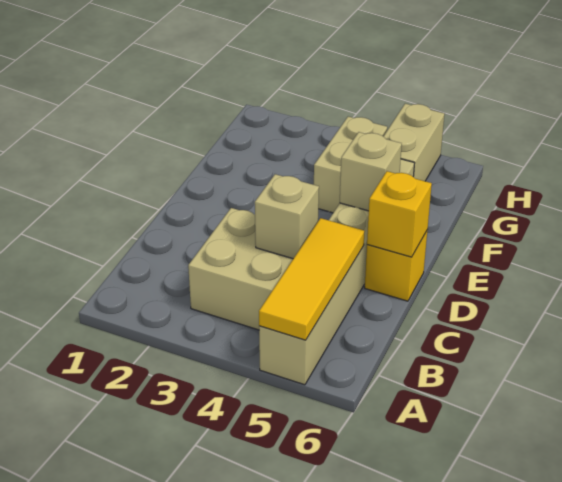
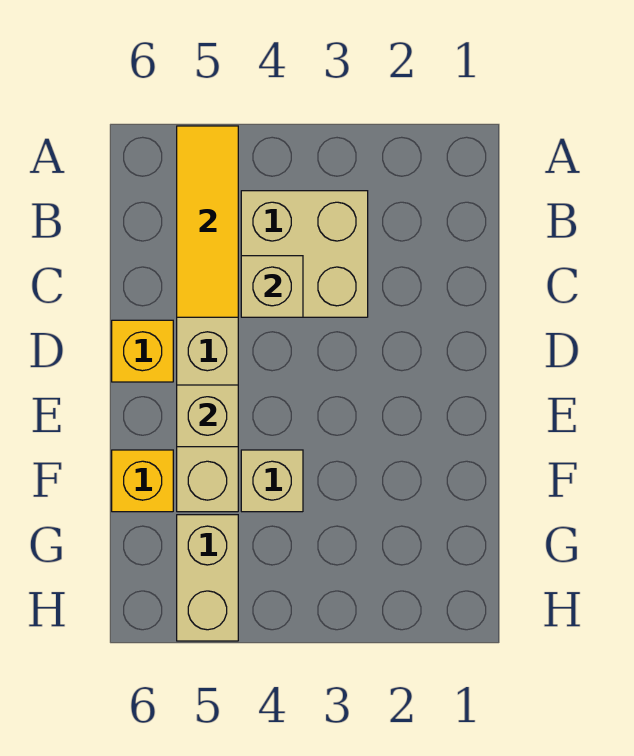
yellow 1x1 brick [367,171,432,257] -> yellow 1x1 brick moved to [112,450,173,512]
tan 1x2 brick [314,117,387,213] -> tan 1x1 brick [241,450,303,512]

